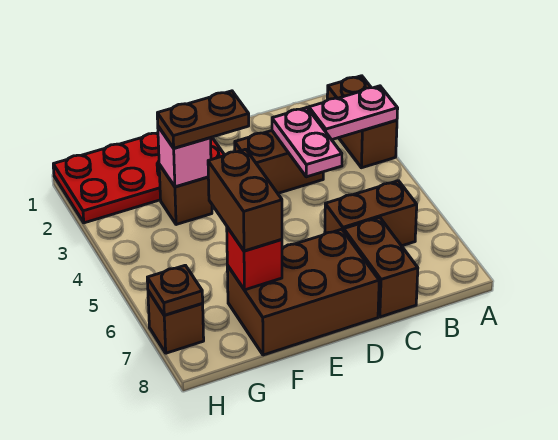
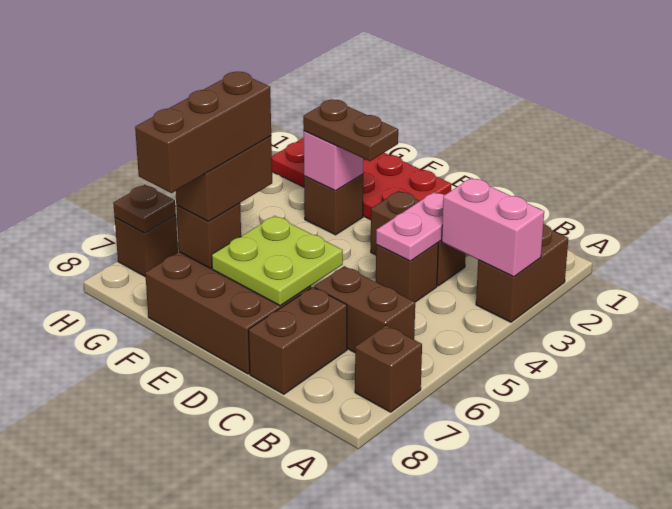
pink 1x2 plate [309,86,398,140] -> pink 1x2 brick [442,178,544,277]
none -> brown 1x1 brick [355,325,422,412]
none -> brown 1x1 brick [376,243,438,302]
none -> lime 2x2 plate [212,216,343,306]
none -> brown 1x3 brick [135,72,271,193]
red 1x1 brick [227,227,282,290] -> brown 1x1 brick [176,203,241,268]

